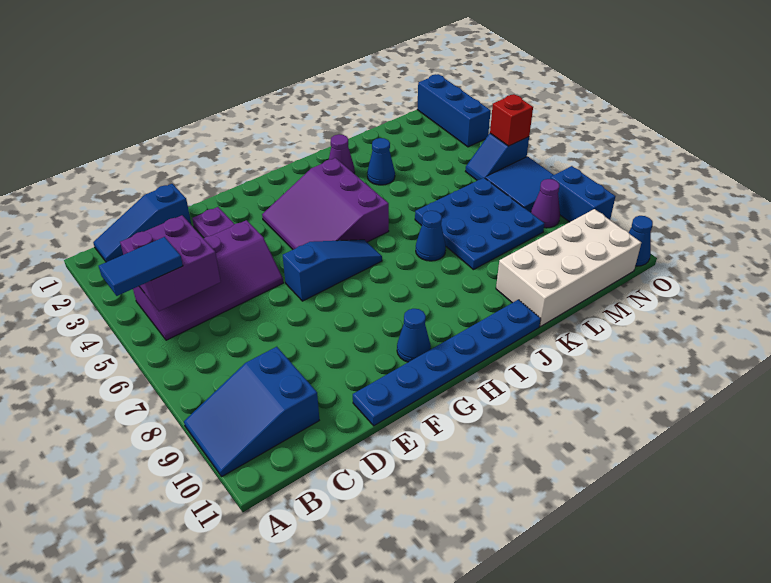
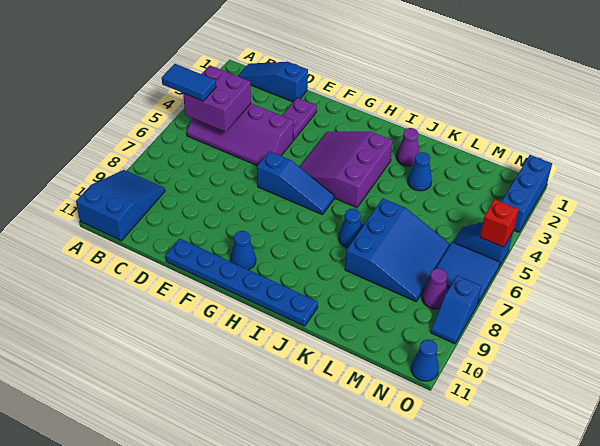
blue 2x3 slope [184,347,319,476] -> blue 2x3 slope turned to [76,170,165,241]
blue 3x3 plate [415,178,545,270] -> blue 3x3 slope [345,199,450,301]
white 2x4 brick [496,209,641,327] -> none
blue 1x2 brick [551,166,616,222] -> blue 1x2 slope [431,275,481,344]

